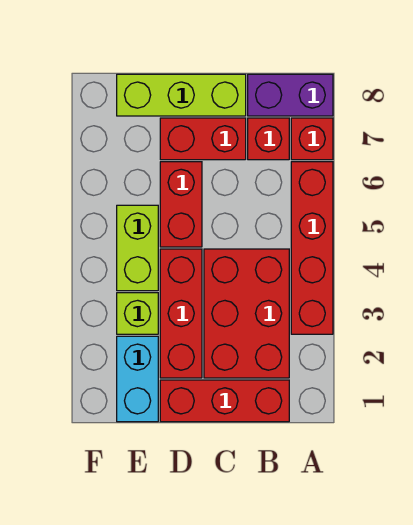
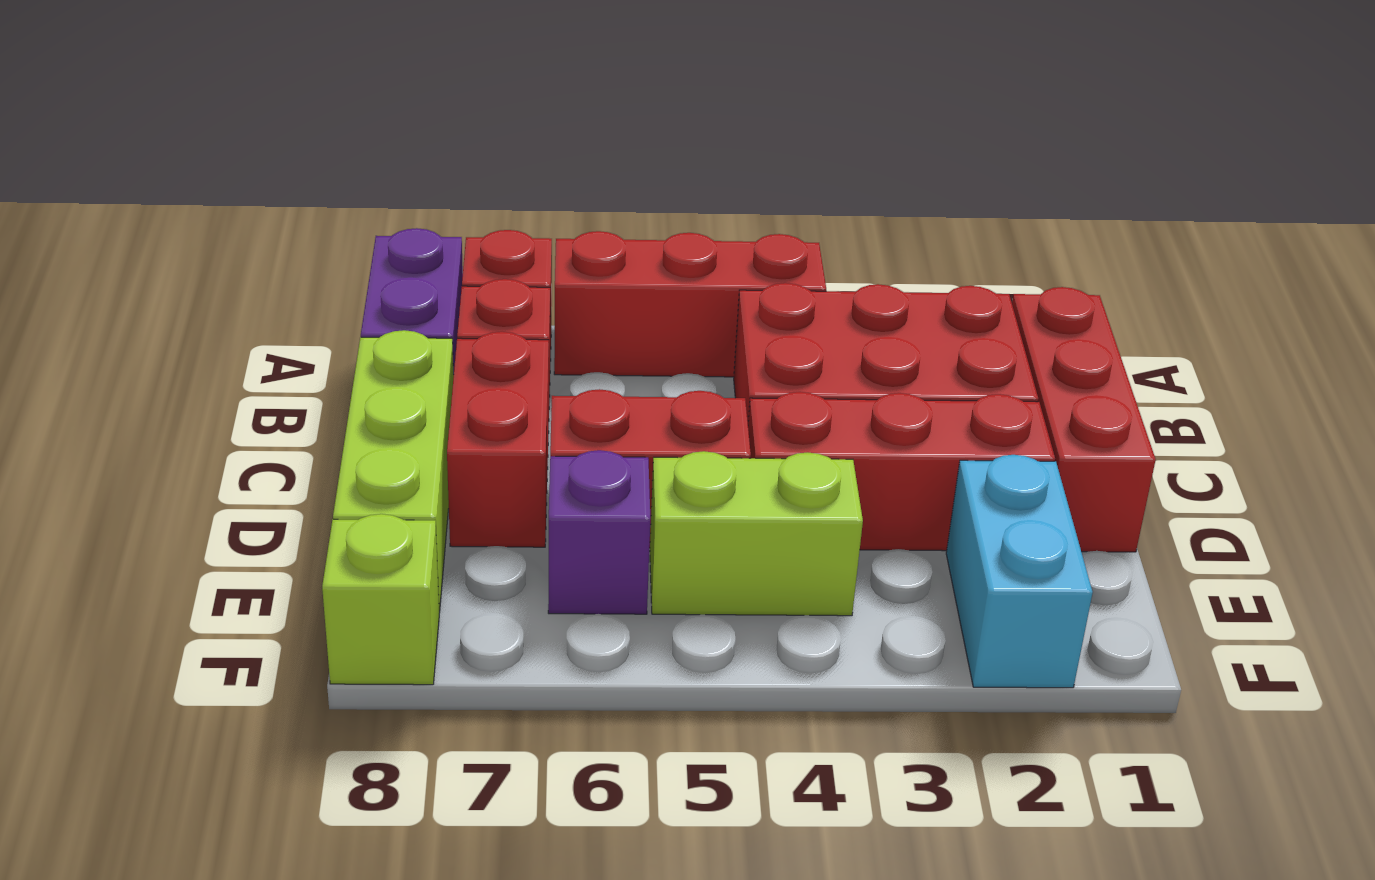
red 1x4 brick [291,162,333,334] -> red 1x3 brick [554,231,826,377]
cyan 1x2 brick [117,336,158,422] -> cyan 1x2 brick turned to [946,455,1093,688]
lime 1x1 brick [117,293,158,334] -> lime 1x1 brick moved to [322,514,439,685]
none -> purple 1x1 brick [548,450,650,614]

